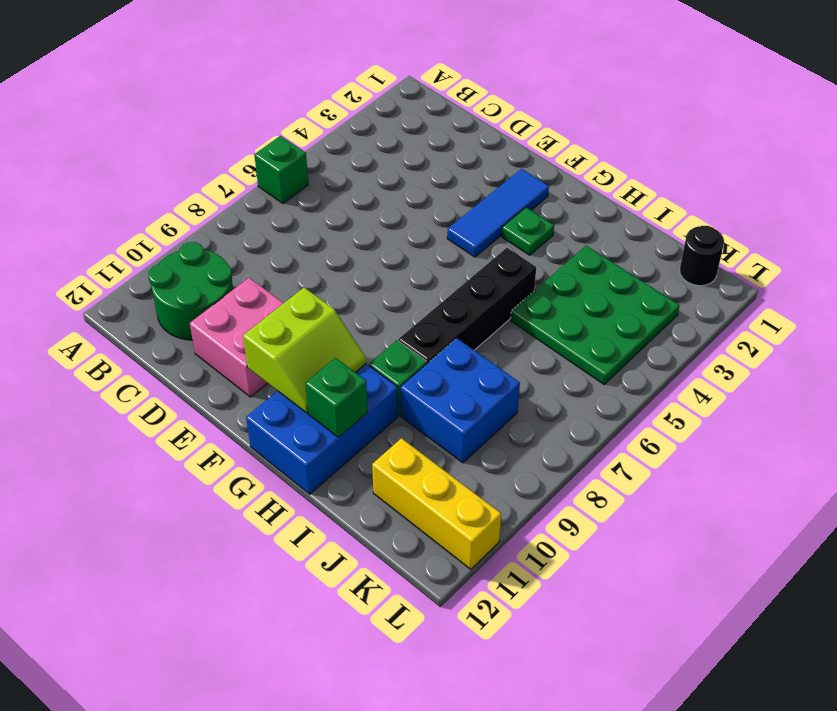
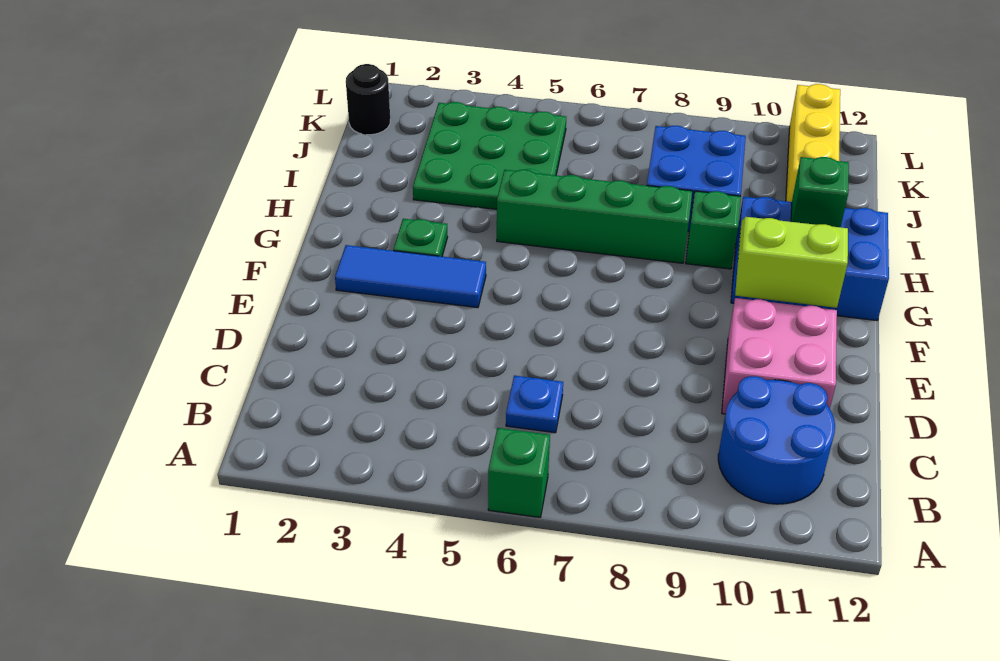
green 2x2 round brick [149,242,233,340] -> blue 2x2 round brick [718,376,835,504]
none -> blue 1x1 plate [506,376,563,433]
black 1x4 brick [398,248,536,363] -> green 1x4 brick [497,170,692,263]

